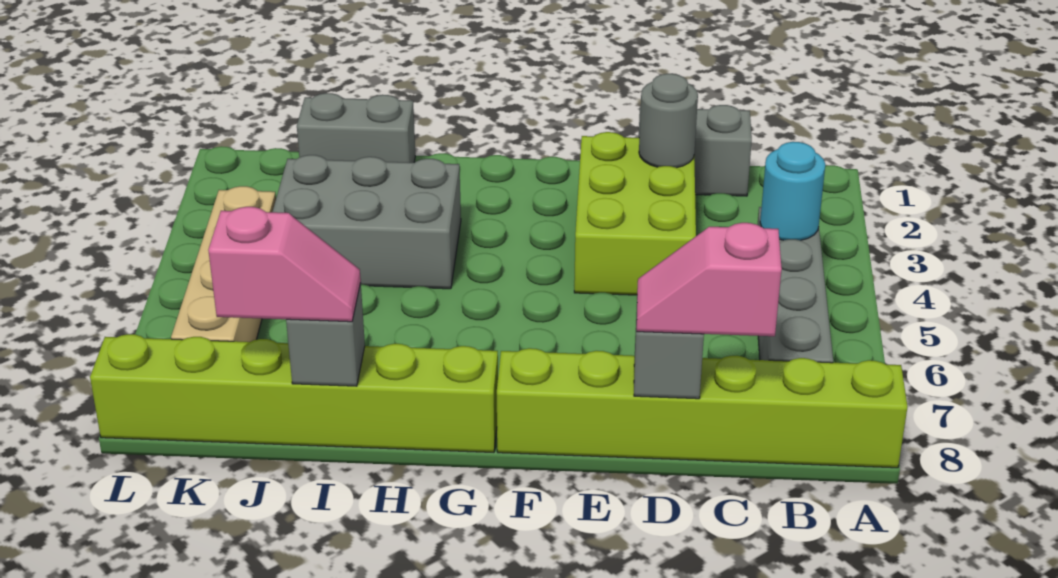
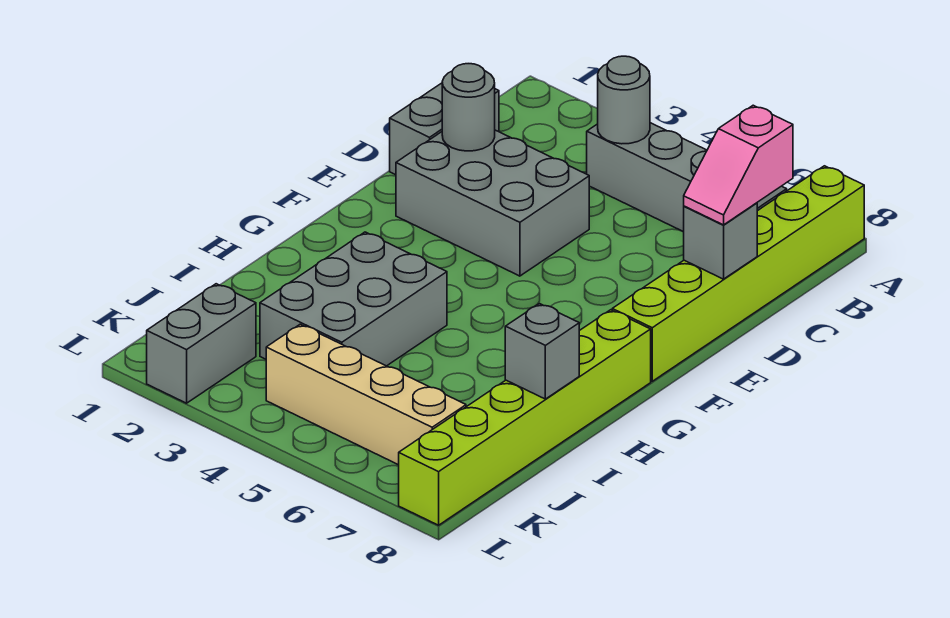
cyan 1x1 round brick [760,142,825,240] -> grey 1x1 round brick [598,56,650,144]
lime 2x3 brick [574,132,696,295] -> grey 2x3 brick [396,130,589,276]
grey 1x2 brick [297,93,415,163] -> grey 1x2 brick moved to [147,284,256,403]
pink 1x2 slope [208,207,361,322] -> none

